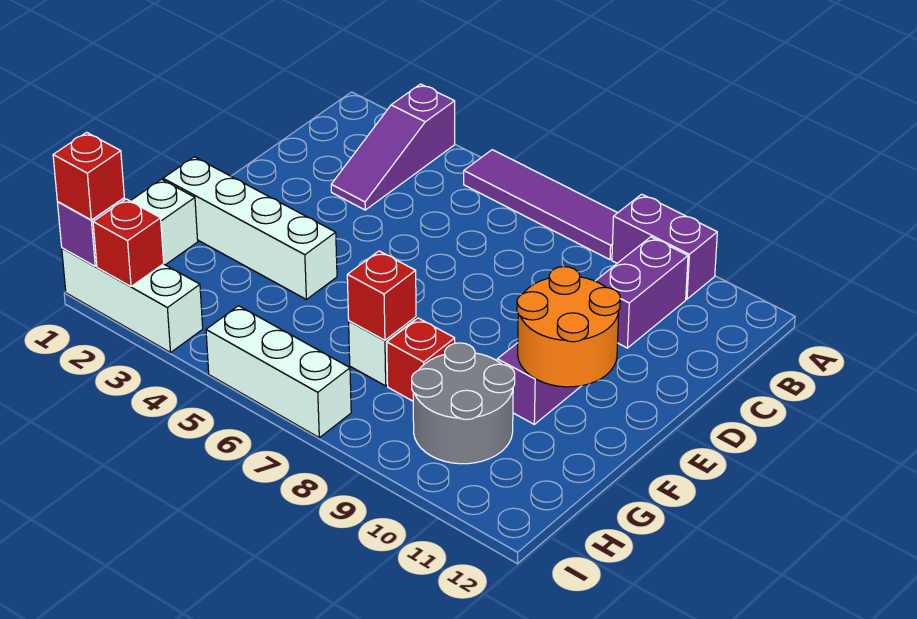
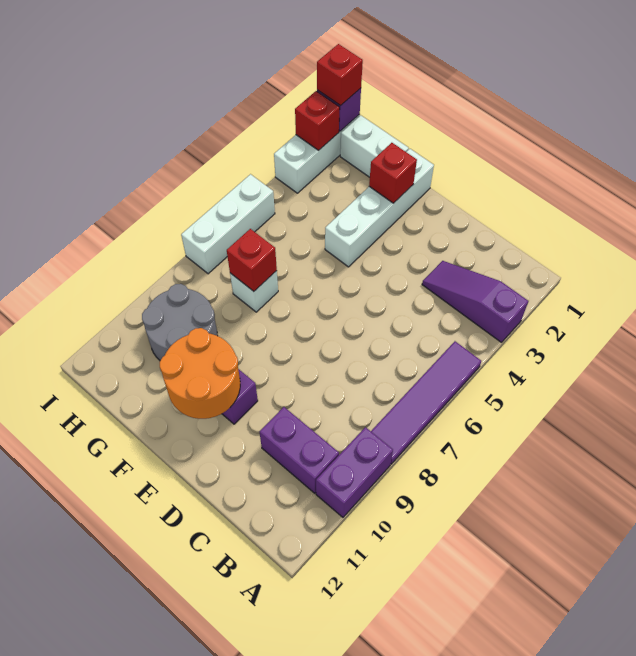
red 1x1 brick [387,318,455,401] -> red 1x1 brick moved to [369,143,417,203]

